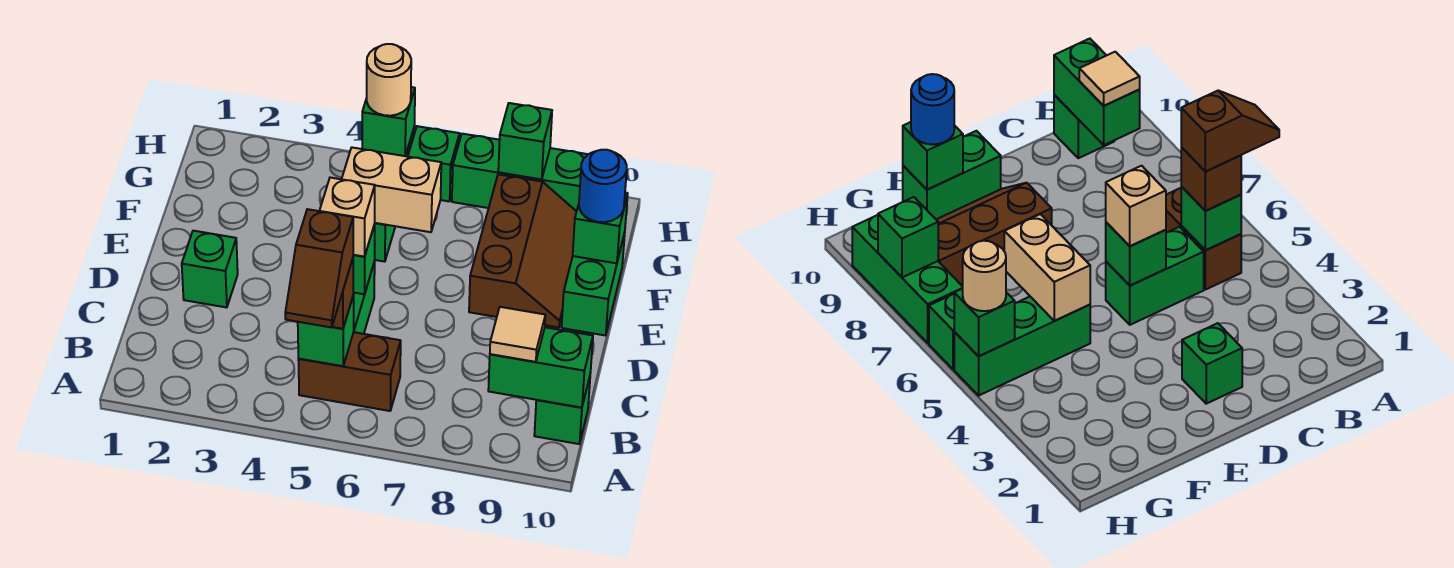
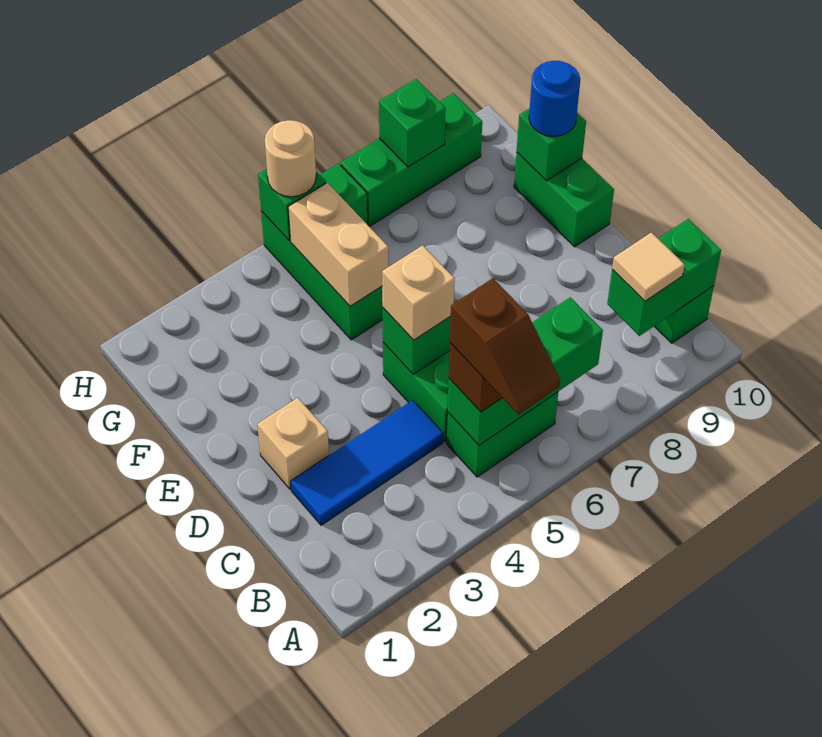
brown 1x2 brick [298,332,401,411] -> green 1x2 brick [446,392,558,477]
green 1x1 brick [298,295,354,366] -> green 1x3 brick [447,297,603,445]
none -> blue 1x3 tile [291,400,443,525]
green 1x1 brick [182,231,238,308] -> tan 1x1 brick [257,398,329,489]
brown 2x3 slope [469,174,577,328] -> none
tan 1x2 brick [342,148,441,232] -> tan 1x2 brick turned to [288,183,389,306]

